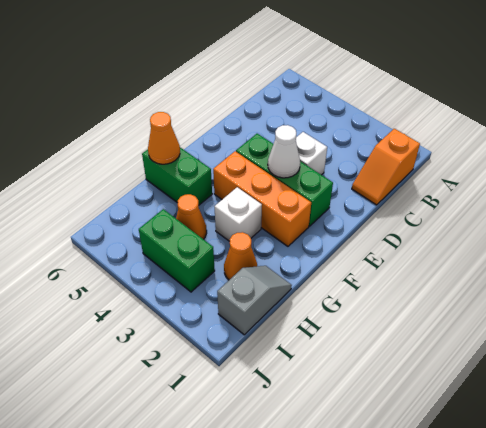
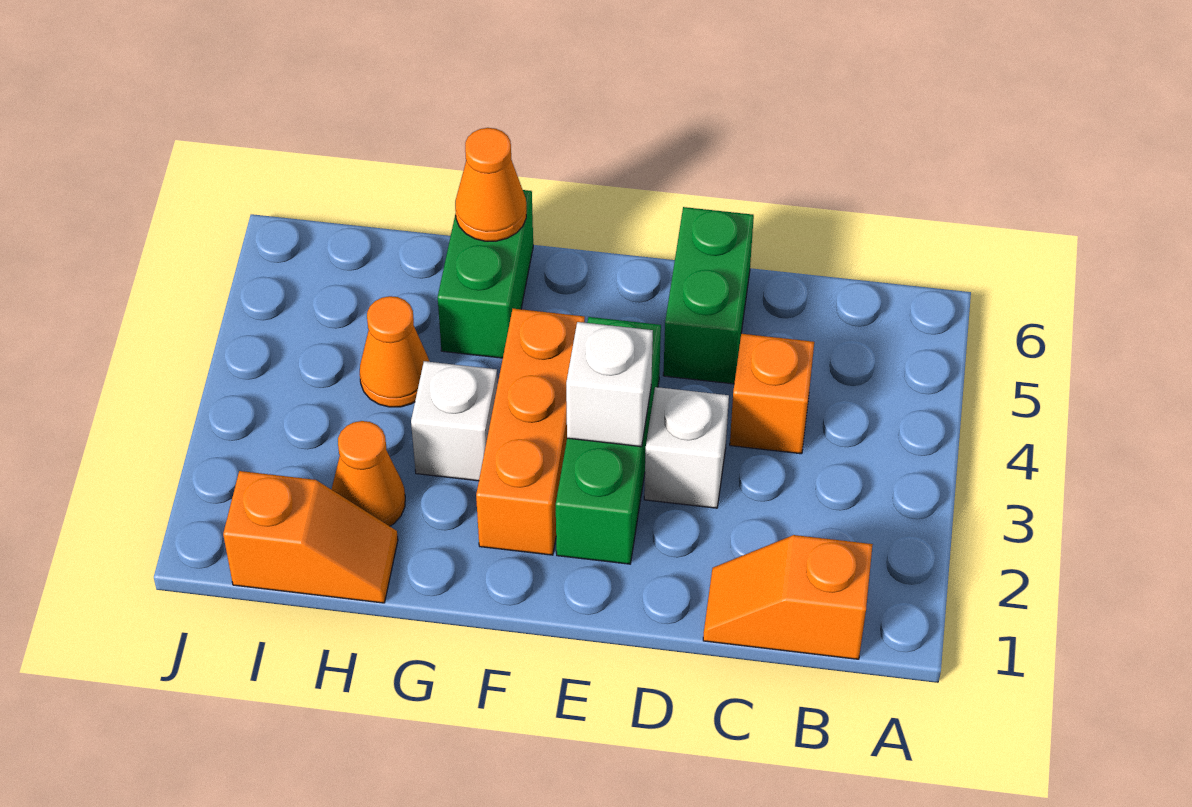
none -> orange 1x1 brick [730,334,814,454]
white 1x1 cone [268,125,300,178] -> white 1x1 brick [566,322,653,447]
grey 1x2 slope [217,266,292,335] -> orange 1x2 slope [223,471,398,603]
green 1x2 brick [139,209,215,292] -> green 1x2 brick moved to [663,207,754,384]

